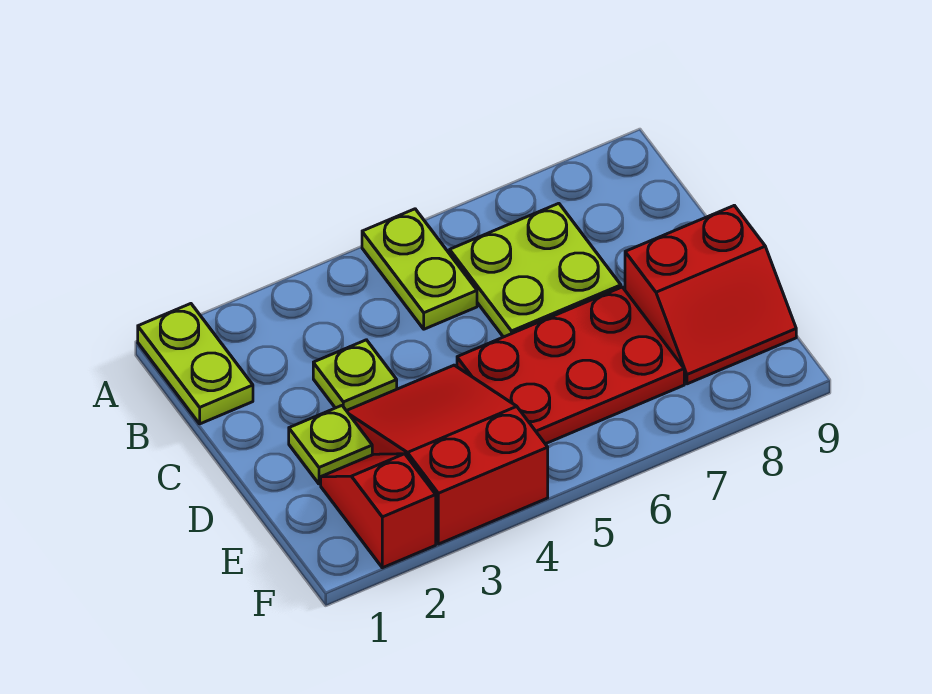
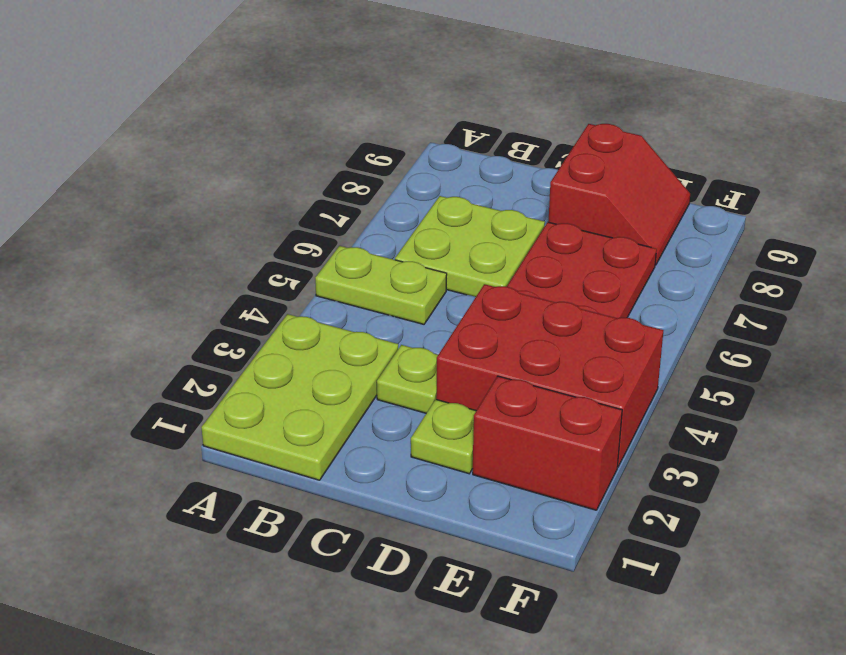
lime 1x2 plate [138,304,253,424] -> lime 2x3 plate [201,314,398,480]
red 2x3 slope [347,365,548,544] -> red 2x3 brick [436,284,664,467]
red 1x2 slope [321,454,436,568] -> red 1x2 brick [473,376,622,510]

